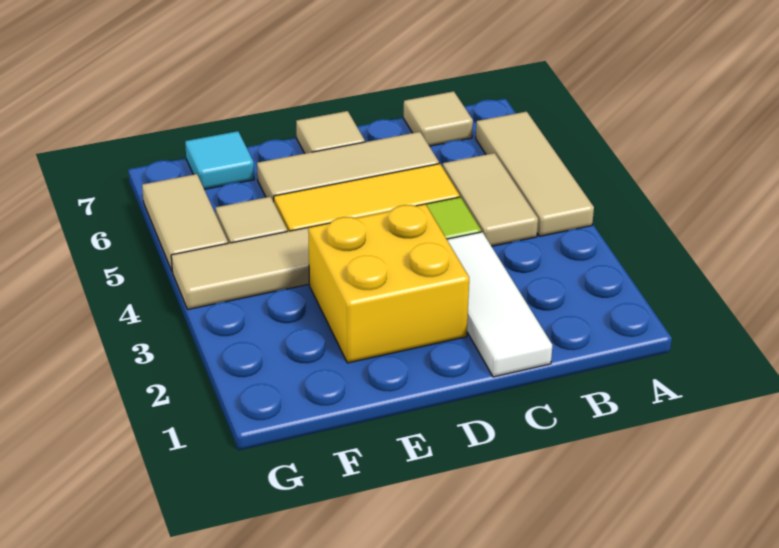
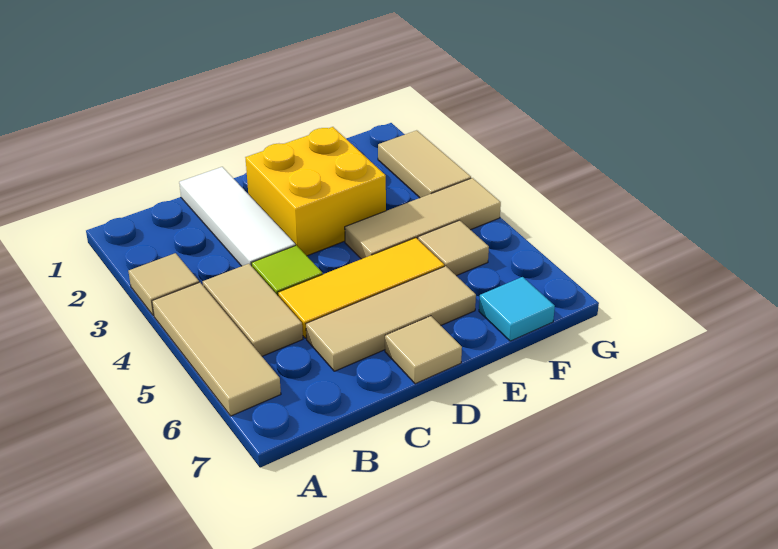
tan 1x1 tile [404,91,473,146] -> tan 1x1 tile moved to [128,253,199,315]
tan 1x2 tile [142,174,228,271] -> tan 1x2 tile moved to [378,130,471,198]

